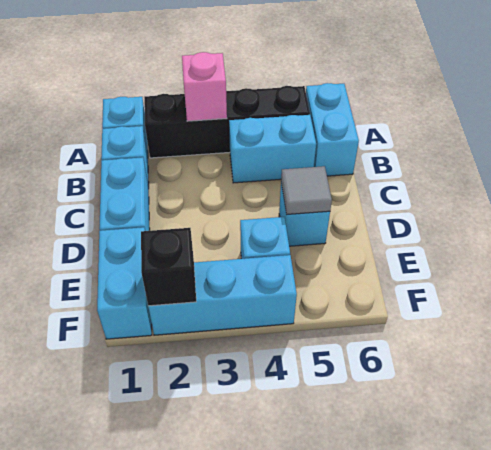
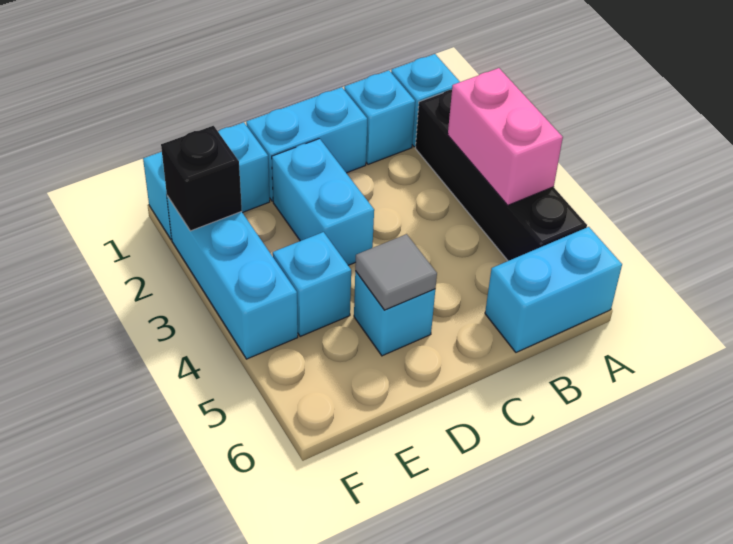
pink 1x1 brick [182,52,227,121] -> pink 1x2 brick [448,68,563,205]
cyan 1x2 brick [229,115,316,183] -> cyan 1x2 brick moved to [272,139,374,265]

